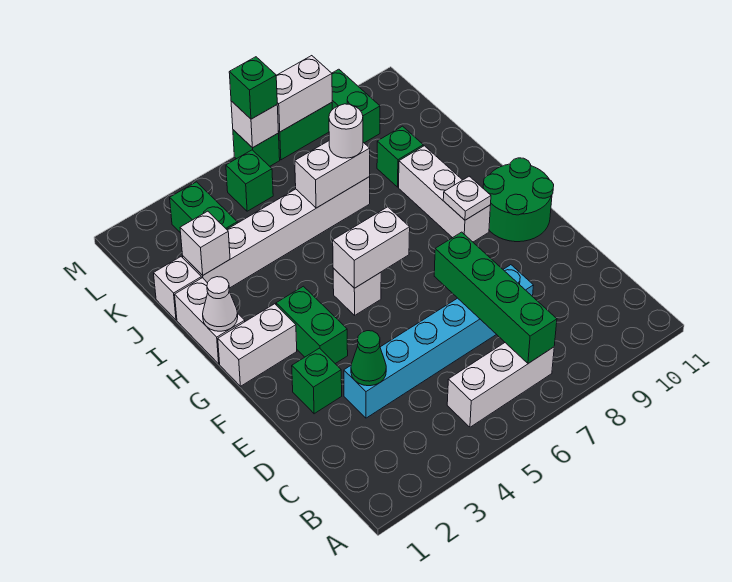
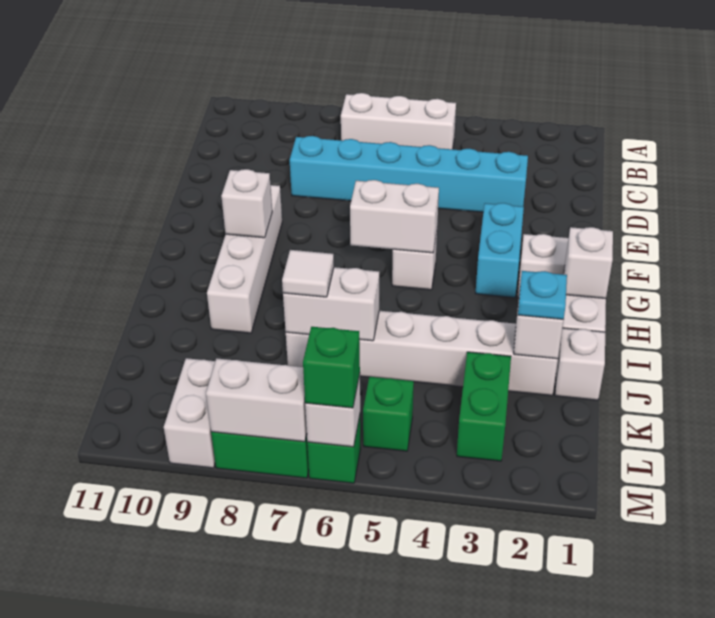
green 1x4 brick [434,232,557,363] -> none
green 1x1 cone [351,331,386,386] -> none
green 1x1 brick [292,348,342,414] -> none
green 1x2 brick [276,286,348,364] -> cyan 1x2 brick [475,203,524,298]
green 2x2 round brick [483,158,554,242] -> none
white 1x3 brick [399,146,491,242] -> white 1x4 brick [207,185,282,333]
white 1x1 plate [443,176,491,220] -> white 1x1 brick [221,169,272,238]
white 1x1 cone [203,277,238,331] -> white 1x1 brick [564,227,613,298]
none -> cyan 1x1 plate [518,271,567,319]
white 1x1 round brick [329,104,363,158] -> white 1x1 tile [282,250,334,297]
green 1x1 brick [377,126,423,187] -> none
green 1x2 brick [332,69,380,143] -> white 1x2 brick [164,358,215,468]

